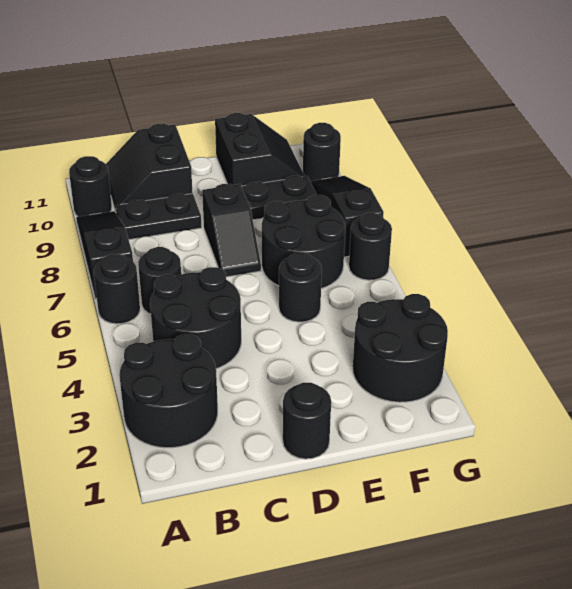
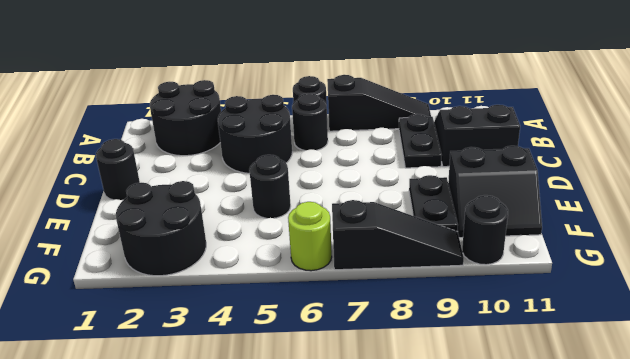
black 1x1 round brick [69,156,112,217] -> none
black 1x2 slope [202,184,261,277] -> none
black 2x2 round brick [262,195,345,289] -> none
black 1x1 round brick [349,213,392,280] -> lime 1x1 round brick [288,202,332,271]

